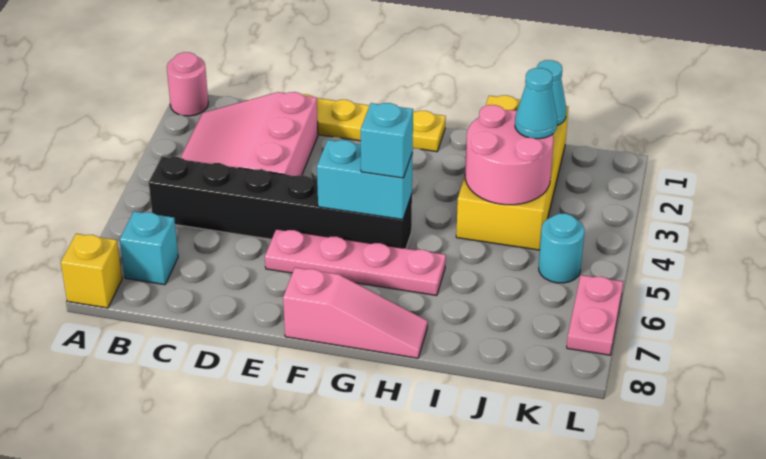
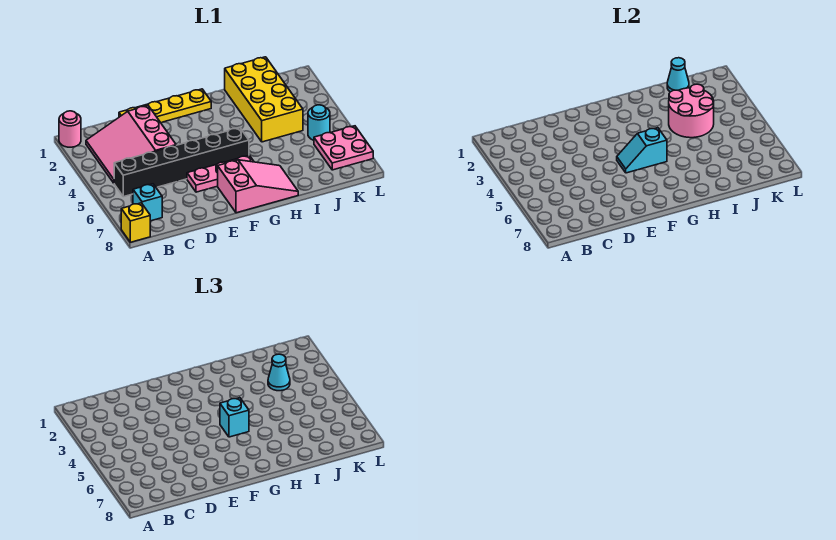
pink 1x4 plate [265,229,446,296] -> pink 1x3 plate [187,155,254,192]
cyan 1x2 brick [317,140,413,219] -> cyan 1x2 slope [617,128,667,173]
pink 1x3 slope [283,268,428,358] -> pink 2x3 slope [218,160,298,213]
pink 1x2 plate [567,275,623,355] -> pink 2x2 plate [314,126,373,170]

